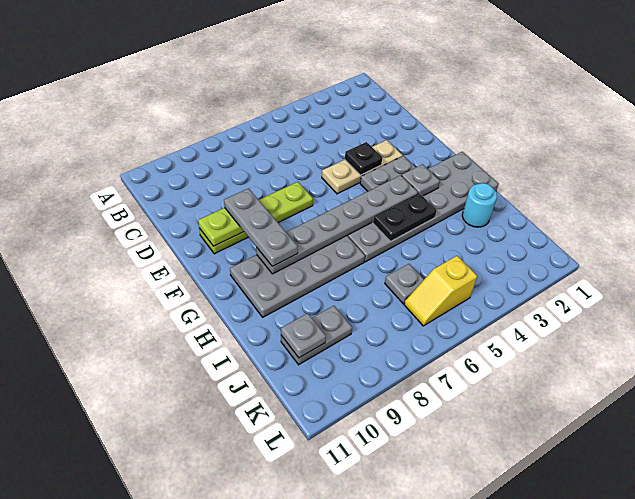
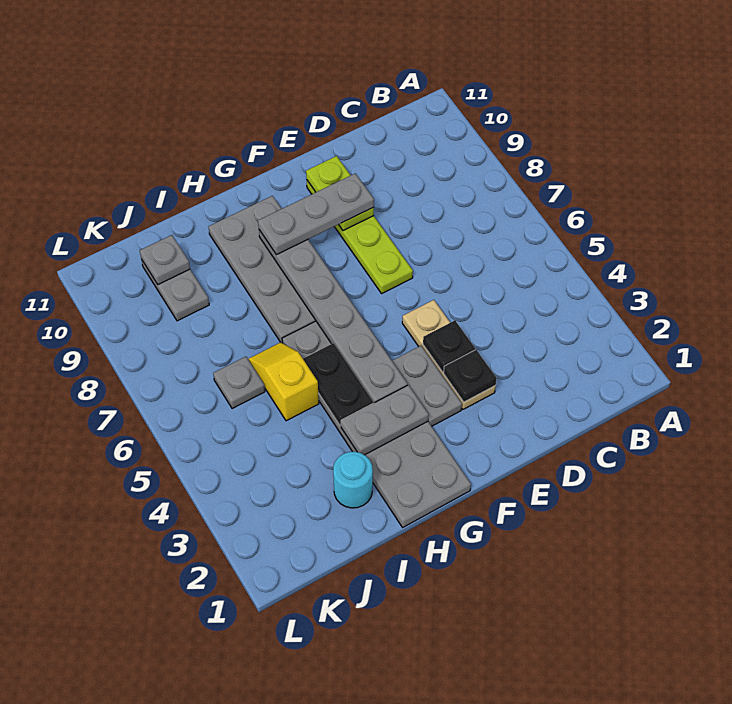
none -> black 1x1 plate [444,350,497,402]
grey 1x1 plate [402,164,440,196] -> grey 1x2 plate [341,385,429,455]
yellow 1x2 slope [404,256,477,326] -> yellow 1x2 slope moved to [248,342,319,421]

